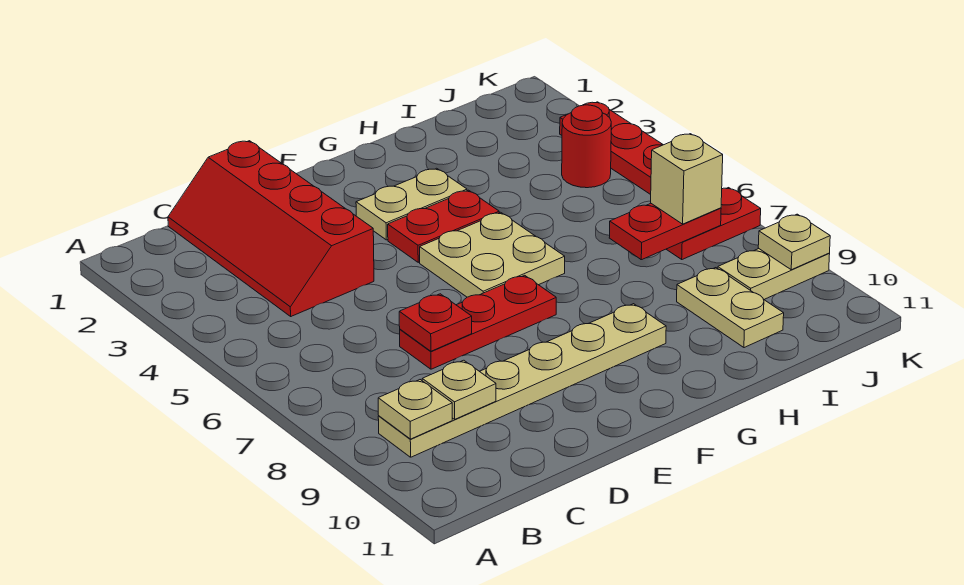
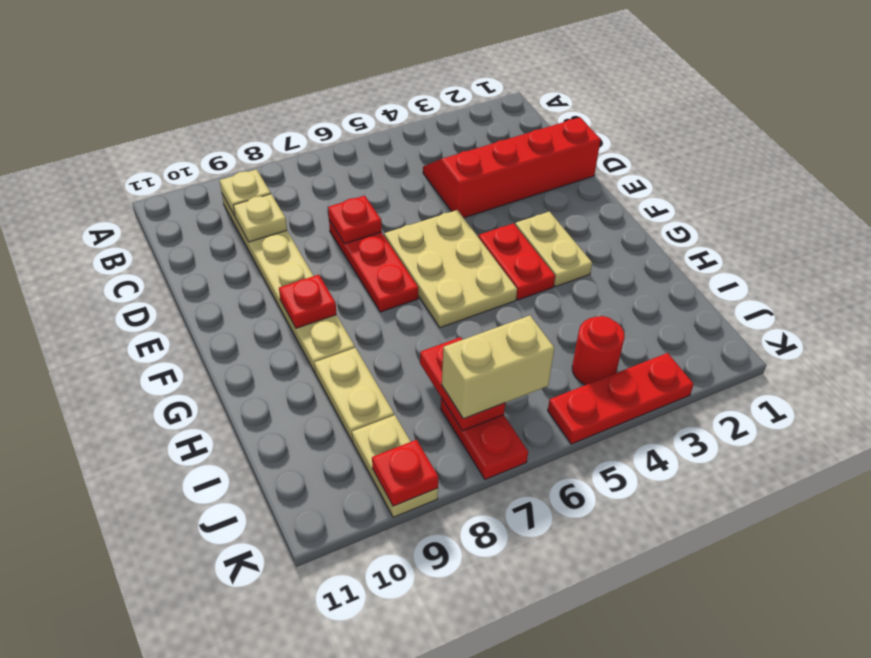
tan 2x2 plate [420,212,565,297] -> tan 2x3 plate [384,210,517,328]
none -> red 1x1 plate [279,275,336,328]
tan 1x2 plate [677,268,784,348] -> tan 1x2 plate turned to [314,348,394,440]
tan 1x1 brick [651,134,723,224] -> tan 1x2 brick [442,316,554,419]
tan 1x1 plate [758,214,830,270] -> red 1x1 plate [372,440,438,506]

